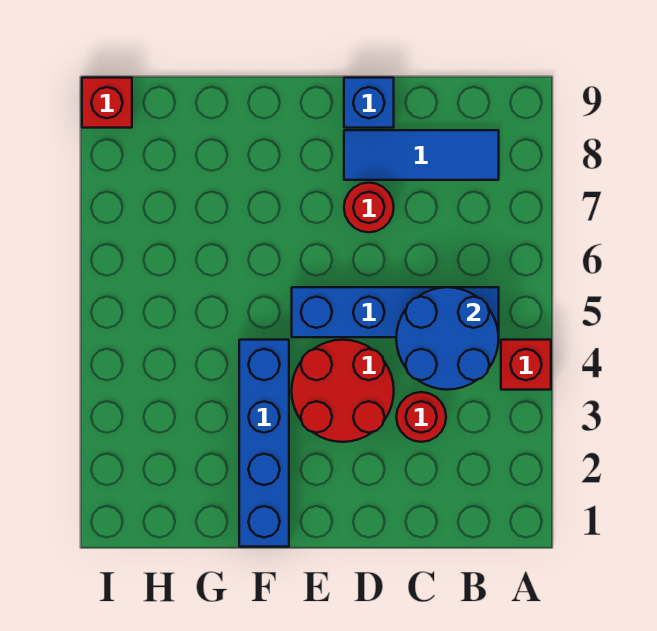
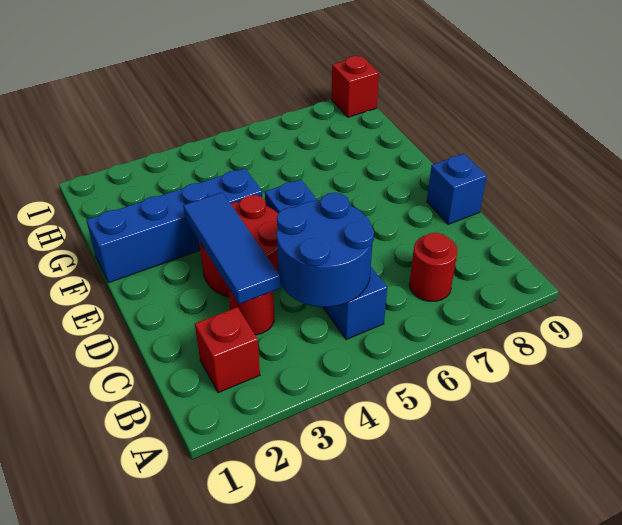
red 1x1 brick [501,340,551,390] -> red 1x1 brick moved to [195,307,260,393]
blue 1x3 tile [344,130,499,180] -> blue 1x3 tile moved to [183,192,280,304]
red 1x1 round brick [344,183,394,232] -> red 1x1 round brick moved to [409,233,458,301]

